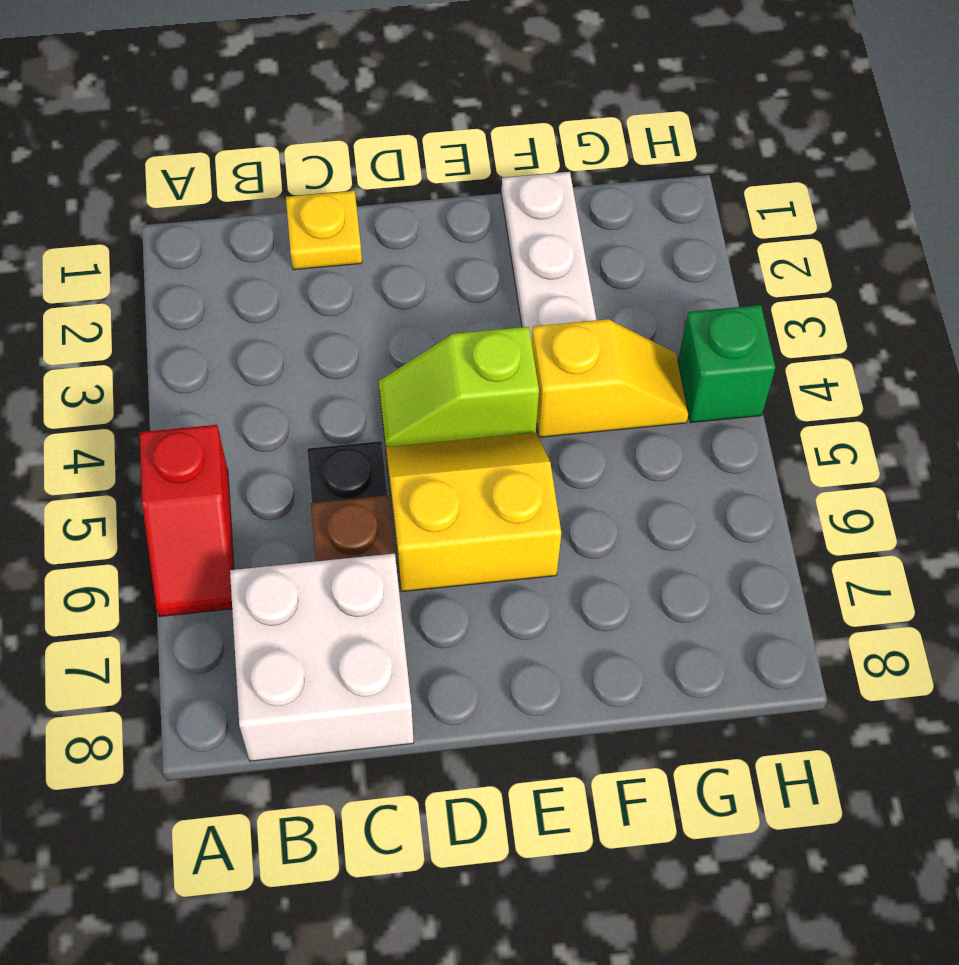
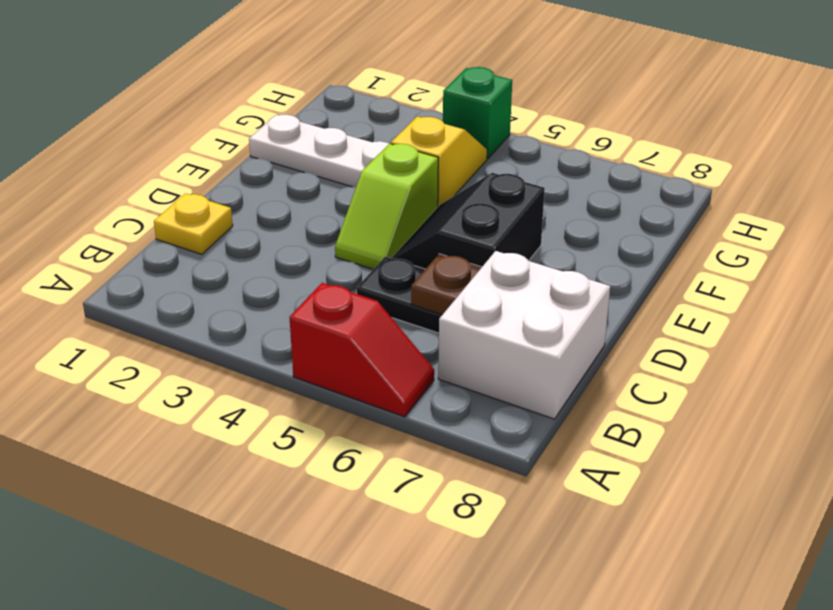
yellow 2x2 slope [386,433,561,592] -> black 2x2 slope [391,173,545,269]

